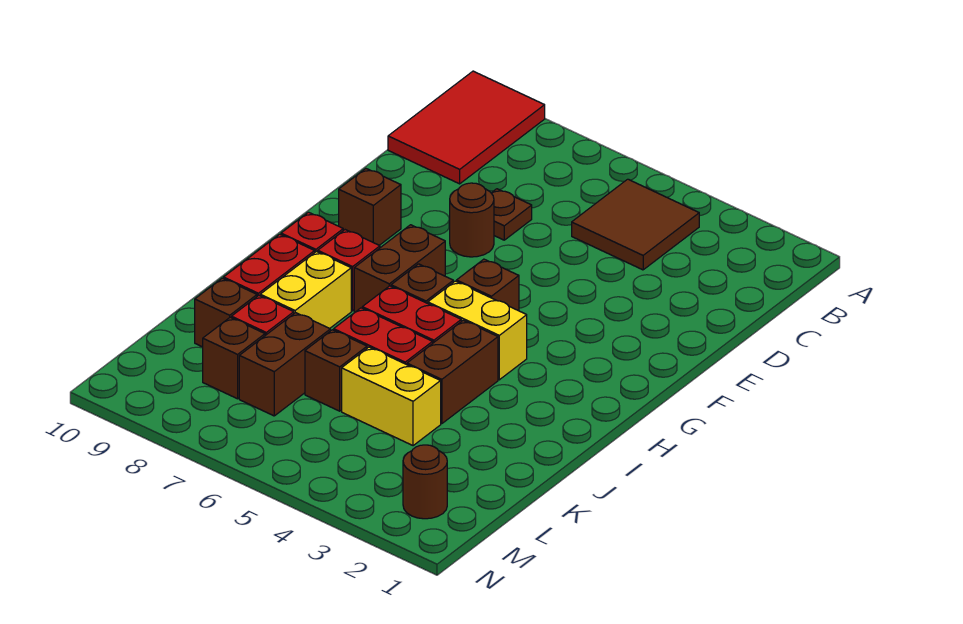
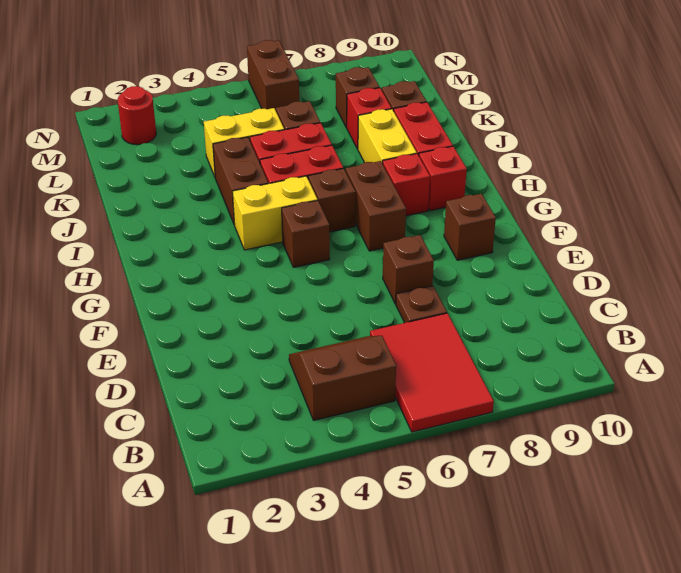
red 2x3 tile [388,71,545,184] -> red 2x3 tile moved to [370,313,494,432]
brown 2x2 tile [572,179,699,270] -> brown 2x2 slope [289,336,396,420]
brown 1x1 round brick [450,183,494,257] -> brown 1x1 brick [383,235,434,304]
brown 1x2 brick [239,313,330,416] -> brown 1x2 brick moved to [247,40,299,110]
brown 1x1 round brick [403,445,447,519] -> red 1x1 round brick [118,86,156,145]

